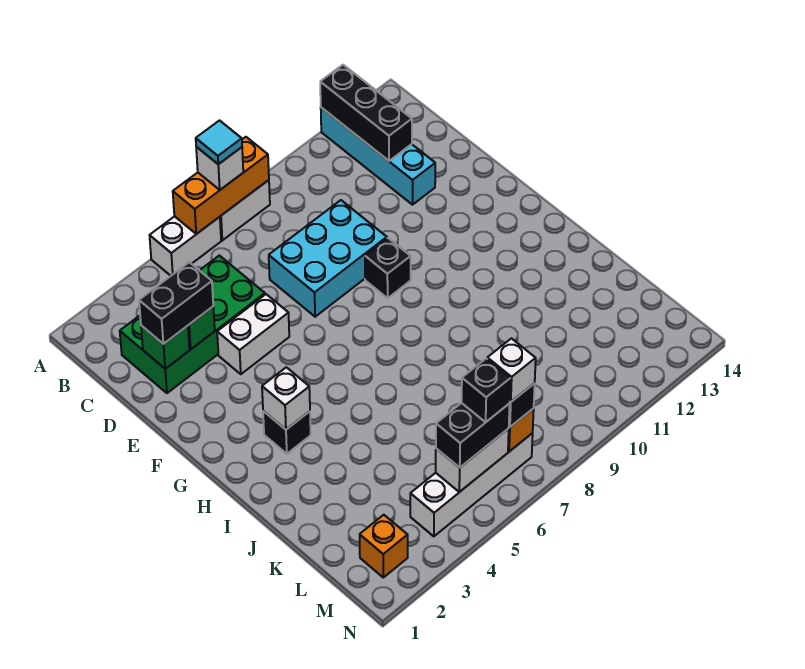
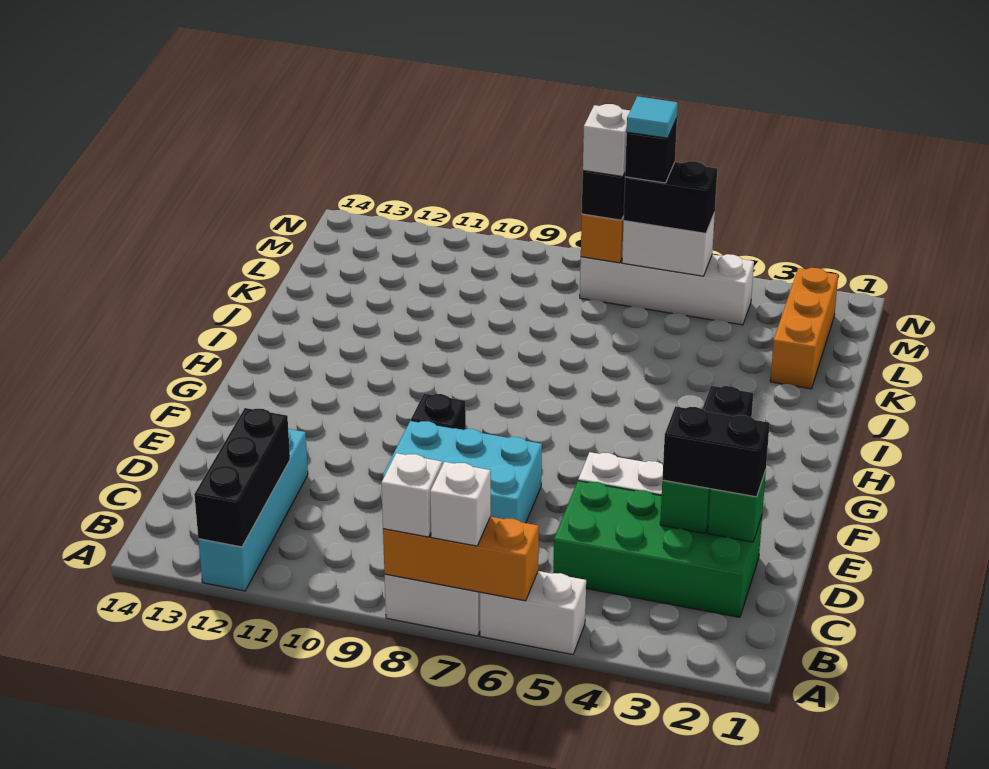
cyan 1x1 tile [196,121,242,164] -> cyan 1x1 tile moved to [627,96,678,138]
white 1x1 brick [262,367,310,429] -> white 1x1 brick moved to [381,453,442,537]
orange 1x1 brick [360,515,408,577] -> orange 1x3 brick [770,268,838,389]

